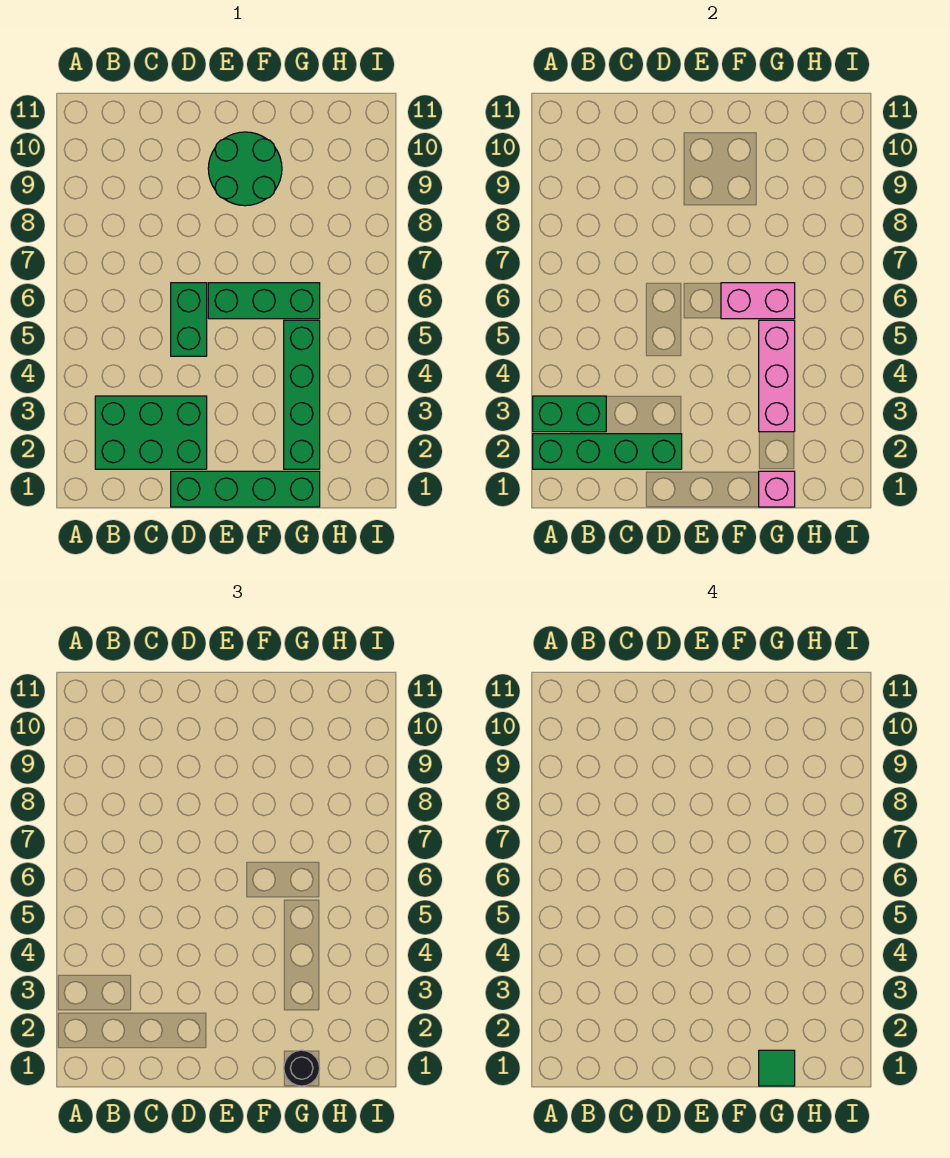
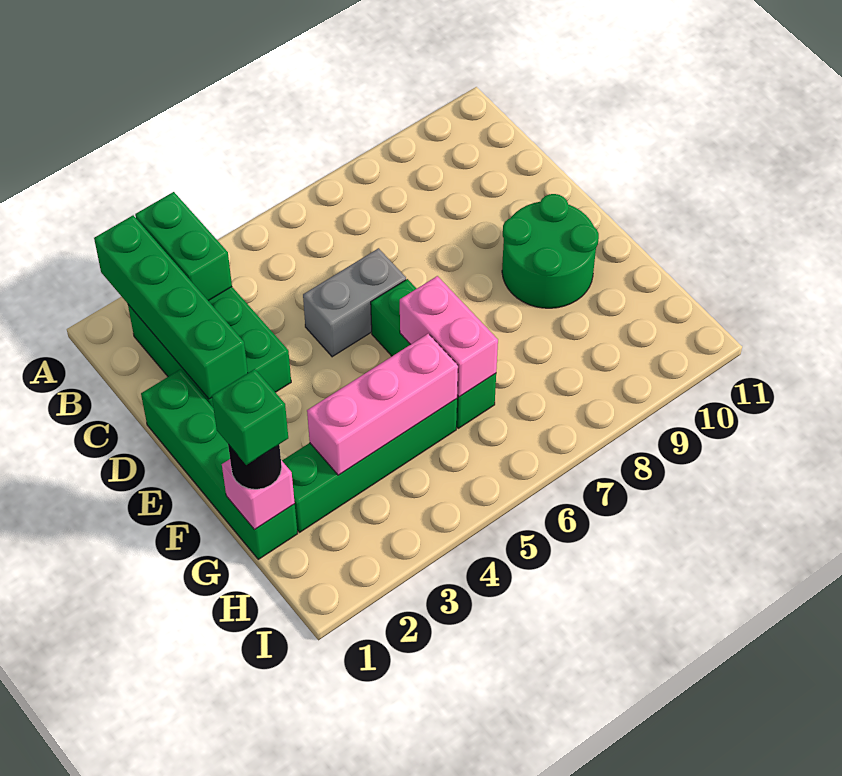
green 1x2 brick [171,283,207,356] -> grey 1x2 brick [303,248,406,357]
green 1x1 tile [759,1050,795,1086] -> green 1x1 brick [212,369,288,465]

